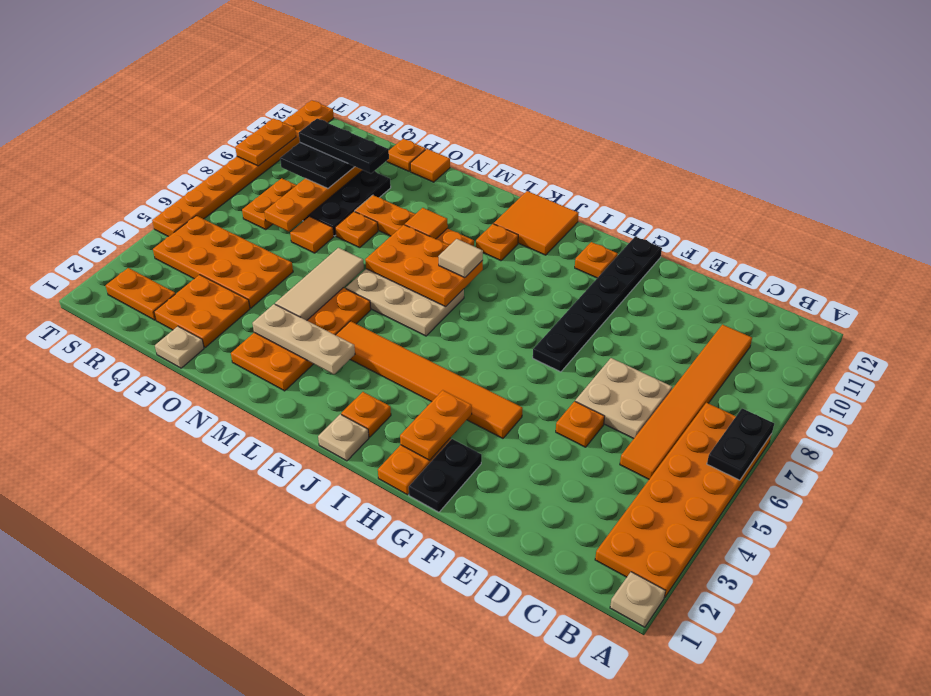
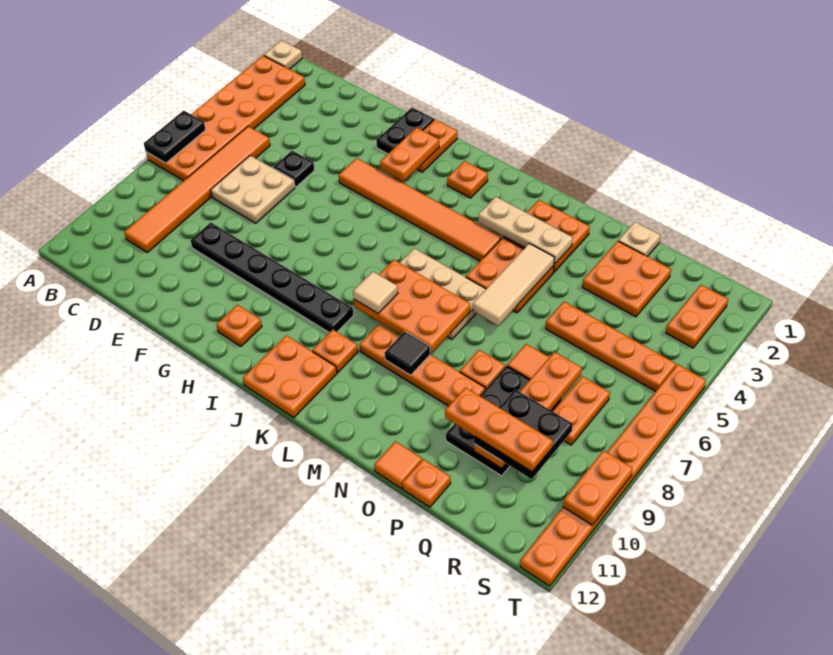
orange 1x1 plate [556,401,605,447] -> black 1x1 plate [273,151,314,187]
black 1x6 plate [533,237,662,372] -> black 1x6 plate turned to [191,223,354,333]
tan 1x1 plate [318,414,369,461] -> none
orange 2x2 tile [494,191,579,255] -> orange 2x2 plate [243,335,337,418]
orange 1x1 tile [405,208,448,239] -> black 1x1 tile [385,332,430,375]
orange 2x4 plate [153,216,293,308] -> orange 1x4 plate [546,302,676,391]
black 1x3 plate [299,119,389,173] -> orange 1x3 plate [445,388,553,472]
orange 1x2 plate [106,268,176,320] -> orange 1x2 plate turned to [666,285,728,348]

